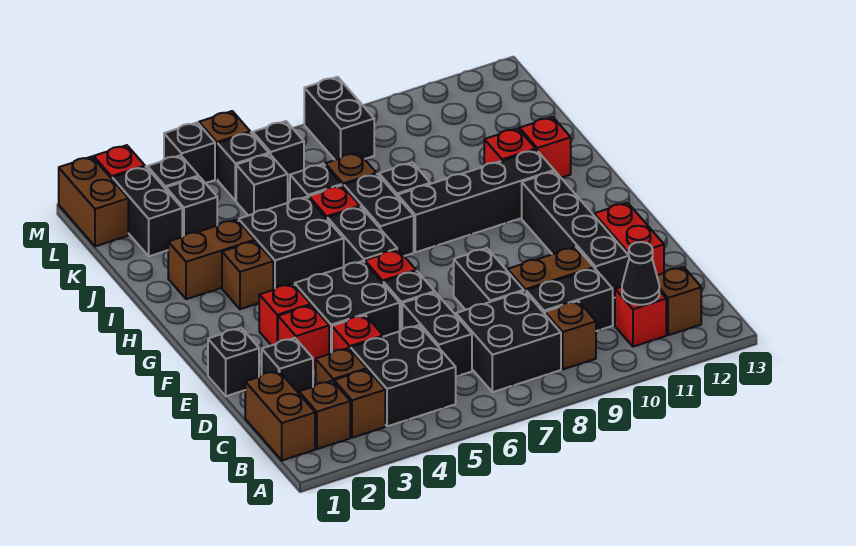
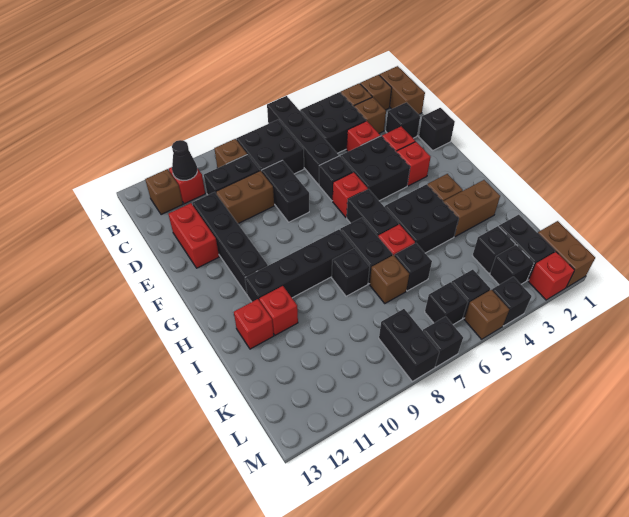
black 1x2 brick [402,292,472,377] -> black 1x4 brick [267,96,339,184]
black 1x1 brick [236,154,288,216] -> black 1x1 brick moved to [423,316,463,367]

